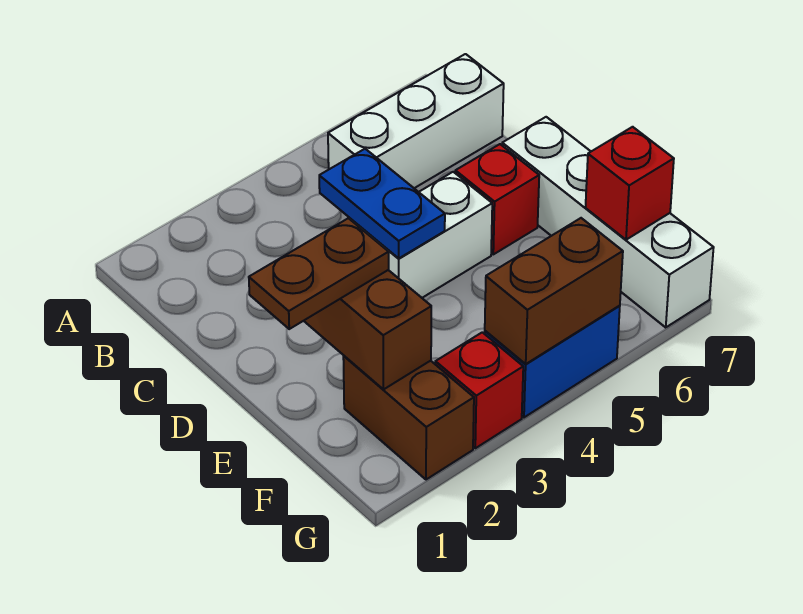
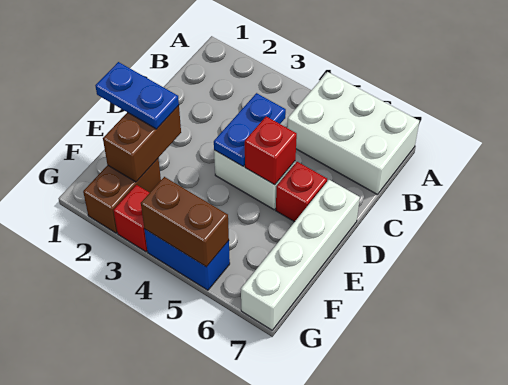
white 1x3 brick [328,54,504,188] -> white 2x3 brick [287,72,419,195]
brown 1x2 plate [249,218,389,329] -> blue 1x2 plate [95,62,179,129]
red 1x1 brick [585,127,674,240] -> red 1x1 brick moved to [245,117,297,185]

